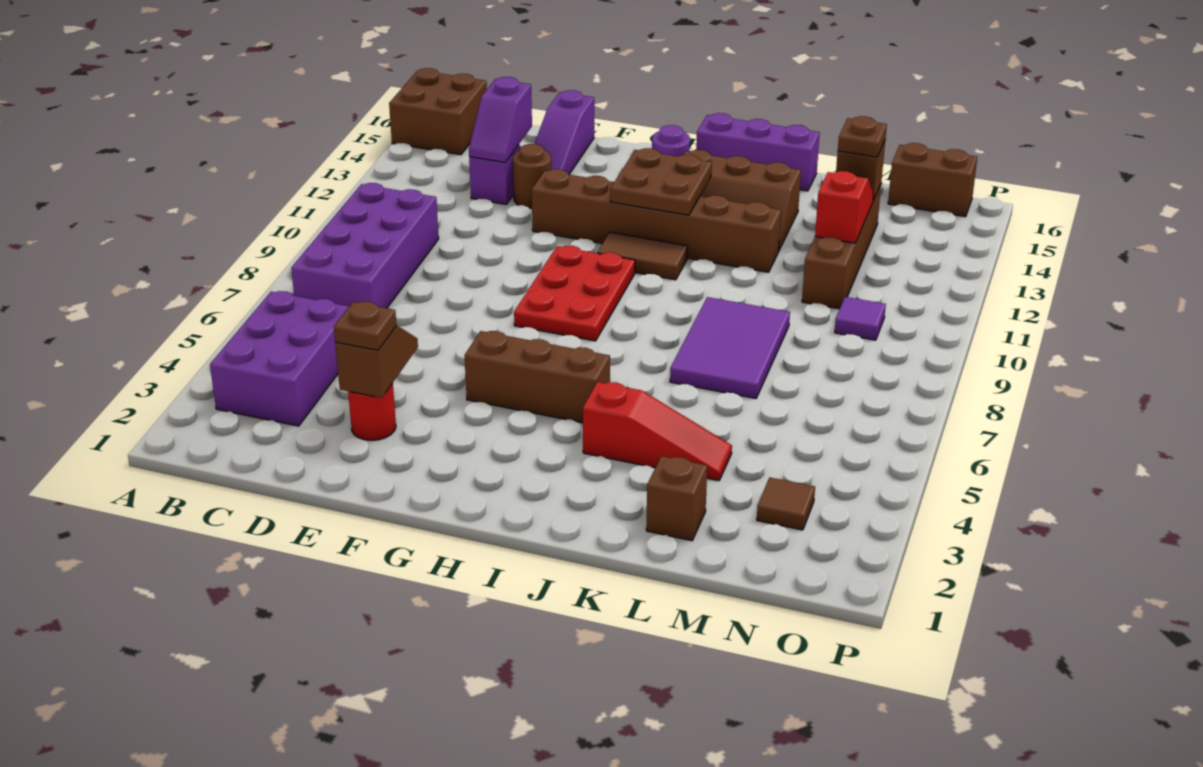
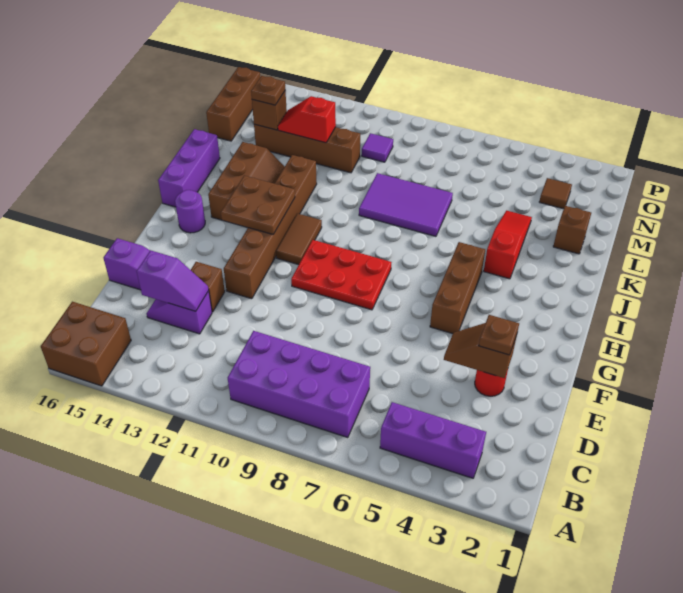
purple 2x3 brick [210,291,349,426] -> purple 1x3 brick [380,402,486,478]
brown 1x1 round brick [513,144,551,208] -> brown 1x1 brick [191,262,225,312]
brown 1x2 brick [888,143,977,217] -> brown 1x3 brick [206,67,260,141]

